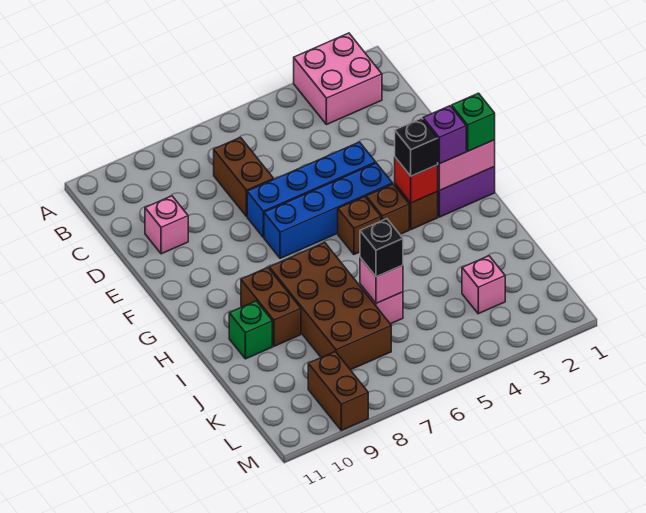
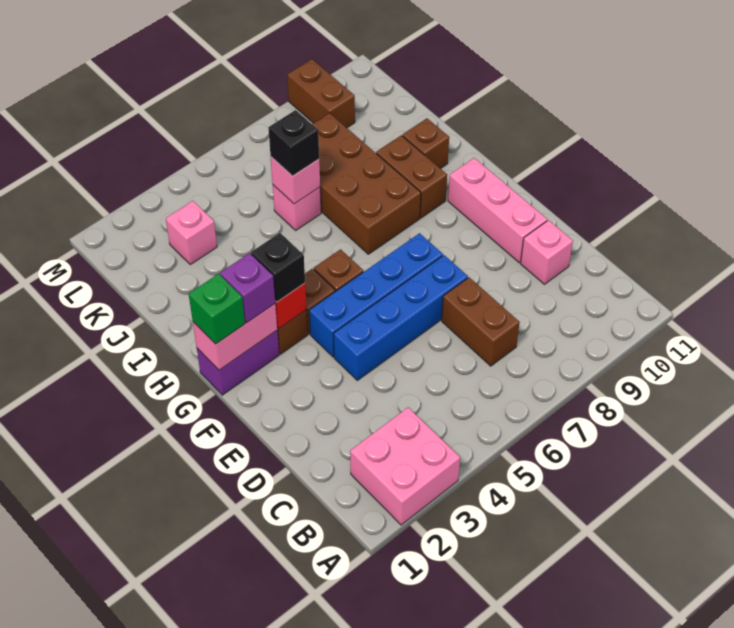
none -> pink 1x3 brick [448,158,547,263]
green 1x1 brick [229,301,272,359] -> brown 1x1 brick [402,118,449,169]

